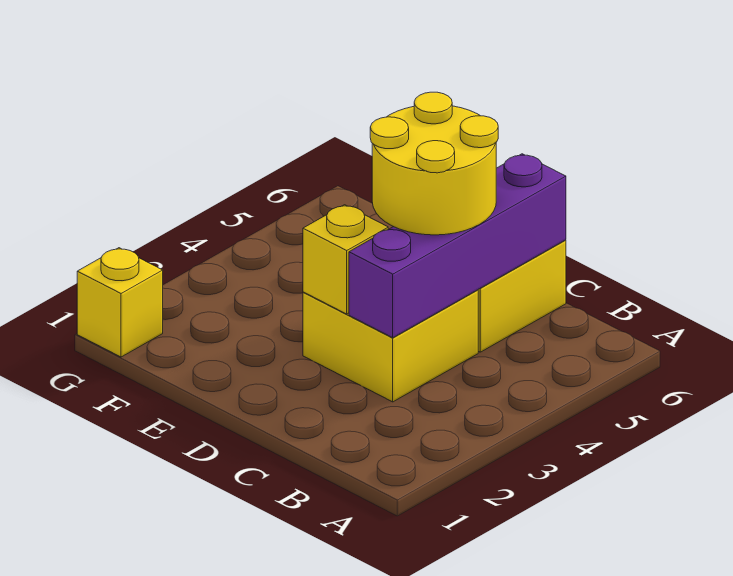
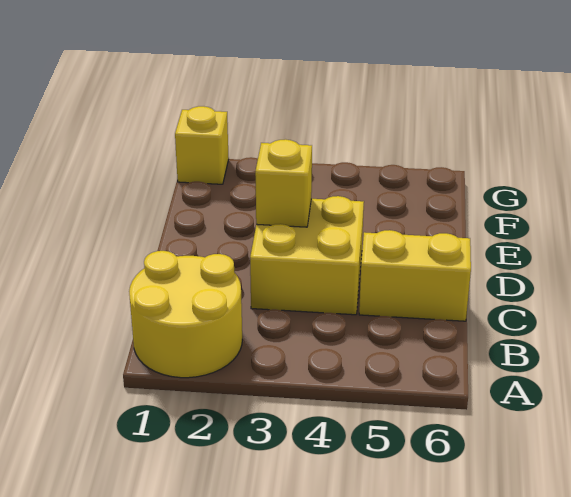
purple 1x4 brick [349,154,566,338] -> none
yellow 2x2 round brick [370,92,498,235] -> yellow 2x2 round brick moved to [129,251,242,378]

